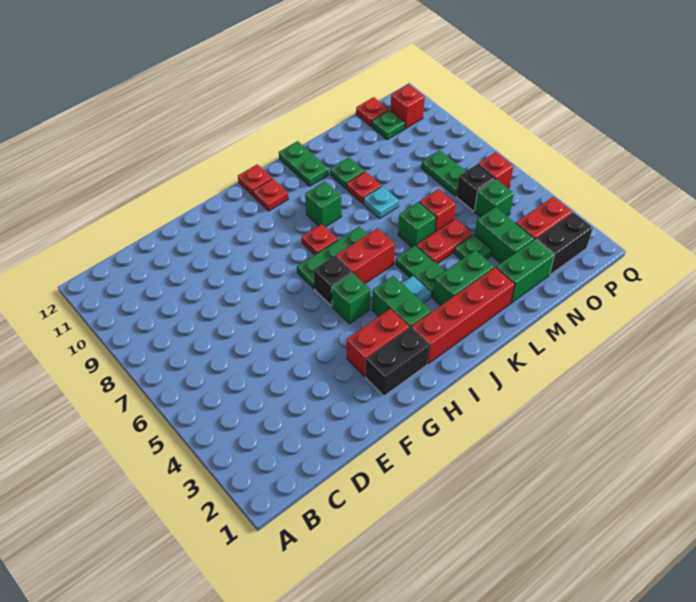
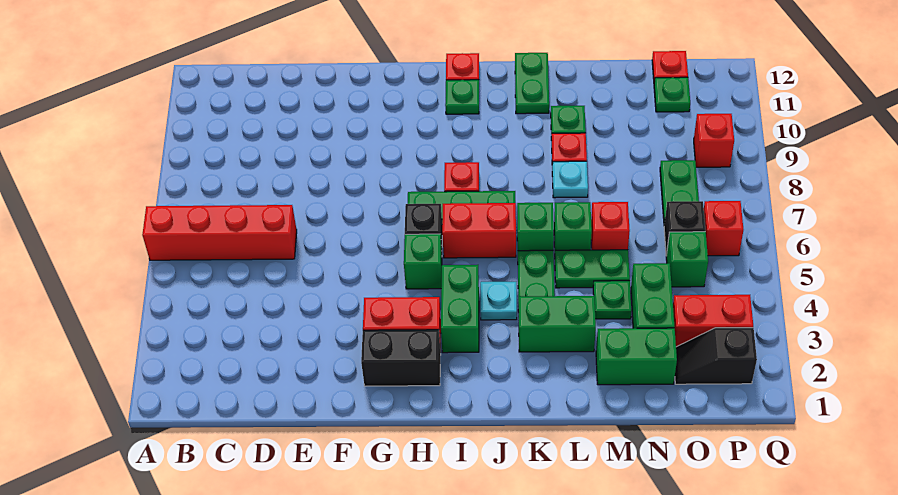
red 1x4 brick [411,267,515,364] -> red 1x4 brick moved to [142,205,297,260]
red 1x1 plate [253,179,288,211] -> green 1x1 plate [445,80,479,114]
green 1x1 brick [305,182,342,227] -> green 1x1 brick moved to [517,203,554,251]
red 1x2 plate [416,219,473,264] -> green 1x2 plate [555,250,630,288]
black 1x2 brick [536,212,593,275] -> black 1x2 slope [675,328,757,384]
red 1x1 brick [391,84,425,128] -> red 1x1 brick moved to [694,114,734,167]

